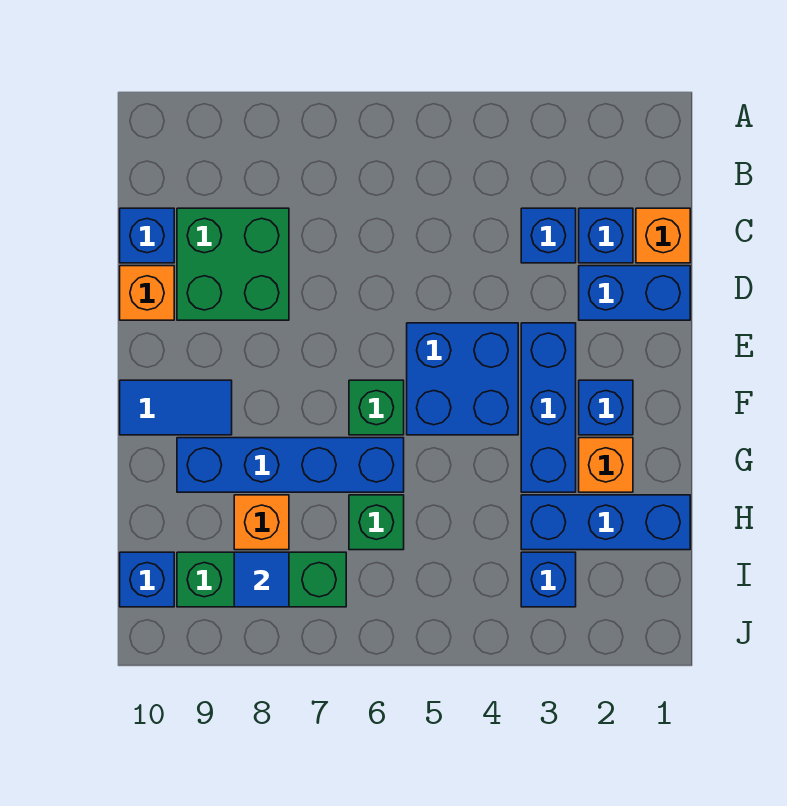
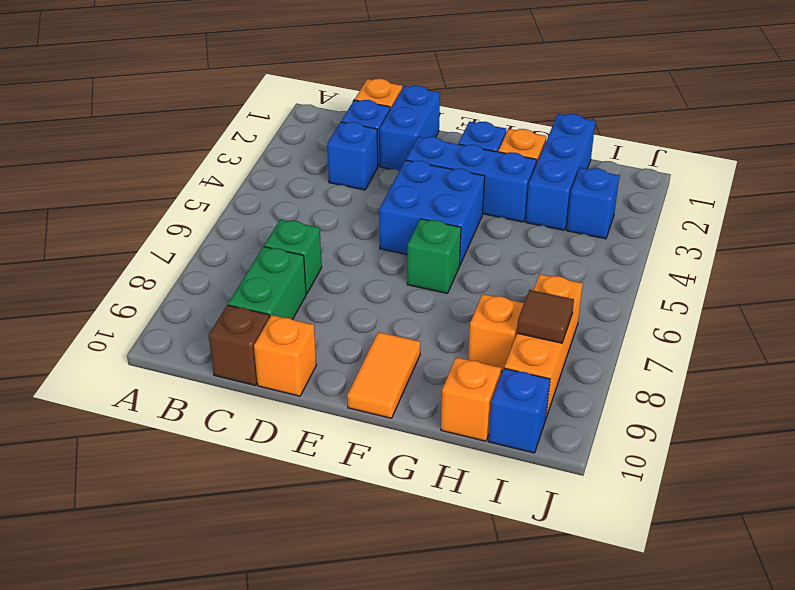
green 2x2 brick [177,208,289,320] -> green 1x2 brick [228,247,306,320]
blue 1x1 brick [120,208,174,263] -> brown 1x1 brick [209,305,269,385]
blue 1x2 tile [120,380,232,435] -> orange 1x2 tile [347,332,420,418]
blue 1x4 brick [177,438,404,492] -> none
green 1x1 brick [349,495,404,550] -> green 1x1 brick moved to [264,219,322,294]
none -> orange 1x1 brick [441,357,501,441]
green 1x3 brick [177,552,346,607] -> orange 1x3 brick [504,274,583,417]
blue 1x1 tile [234,552,289,607] -> brown 1x1 tile [517,290,574,343]

